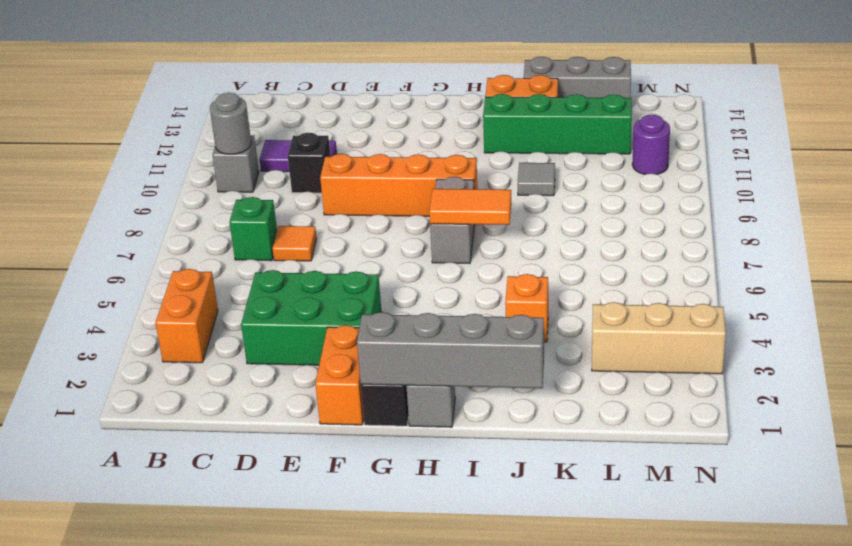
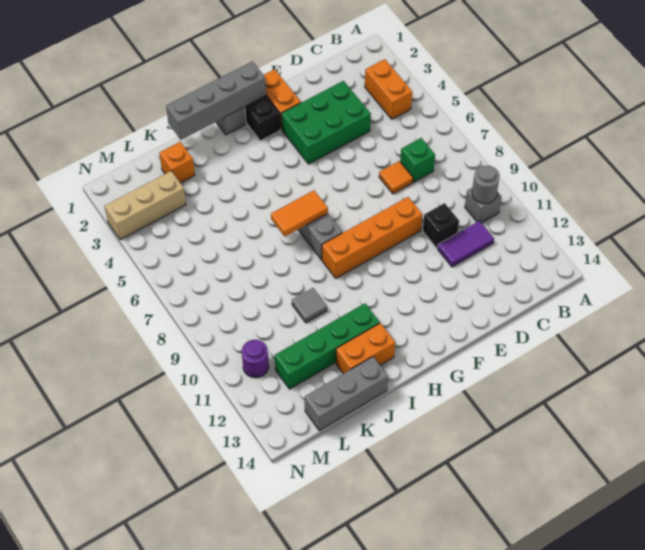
orange 1x1 brick [505,274,548,342] -> orange 1x1 brick moved to [159,142,195,183]

